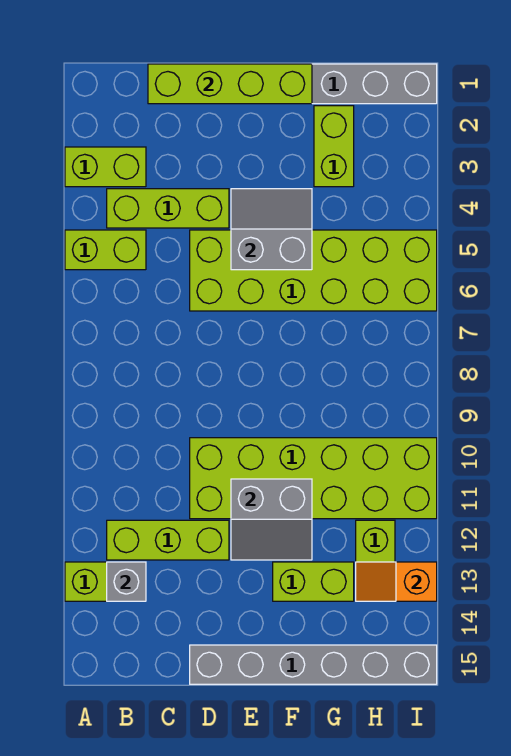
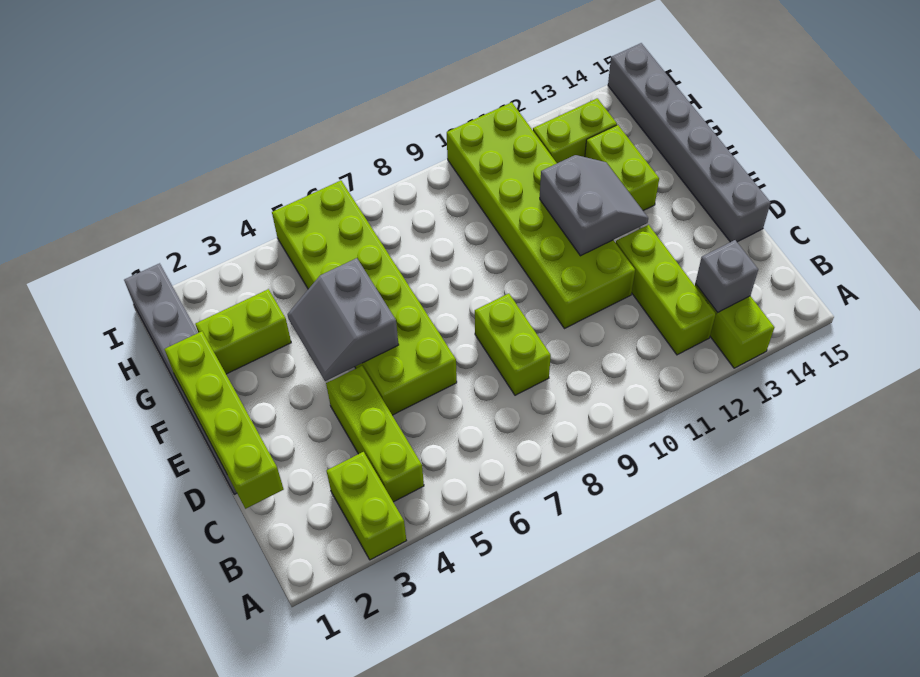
lime 1x2 brick [65,230,146,270] -> lime 1x2 brick moved to [475,294,551,395]
orange 1x2 slope [356,562,437,601] -> none

